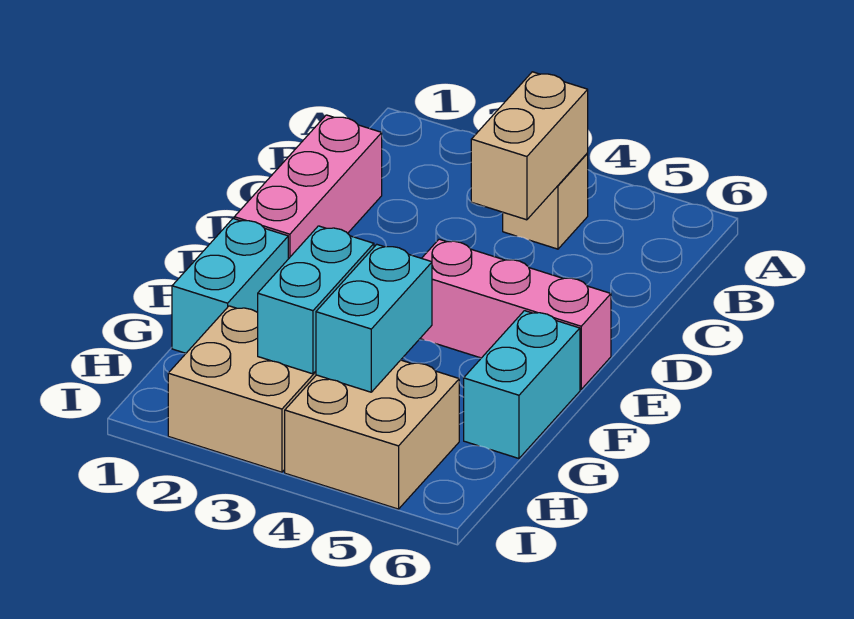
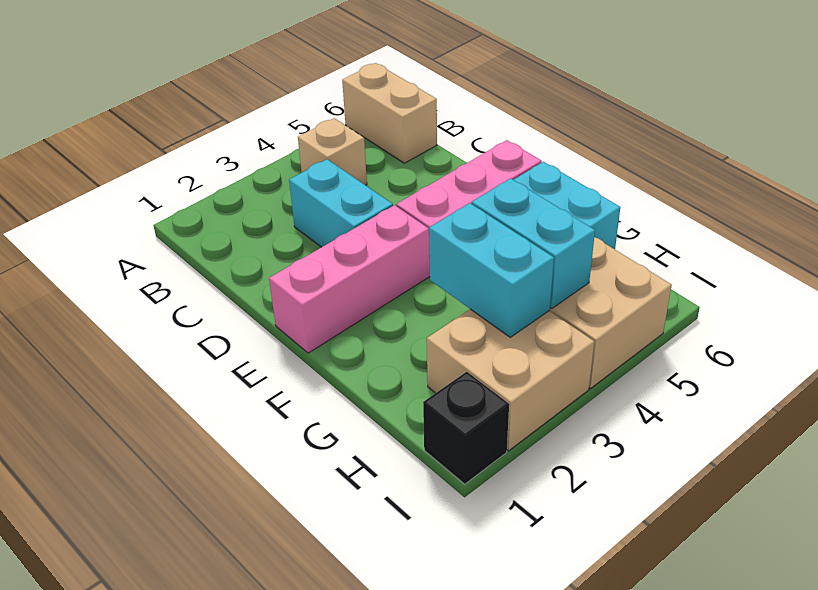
tan 1x2 brick [471,72,588,220] -> tan 1x2 brick moved to [342,63,437,163]
pink 1x3 brick [234,115,382,259] -> pink 1x3 brick turned to [269,205,430,353]
cyan 1x2 brick [172,219,288,353] -> cyan 1x2 brick moved to [289,159,393,247]
none -> black 1x1 brick [423,372,509,484]

